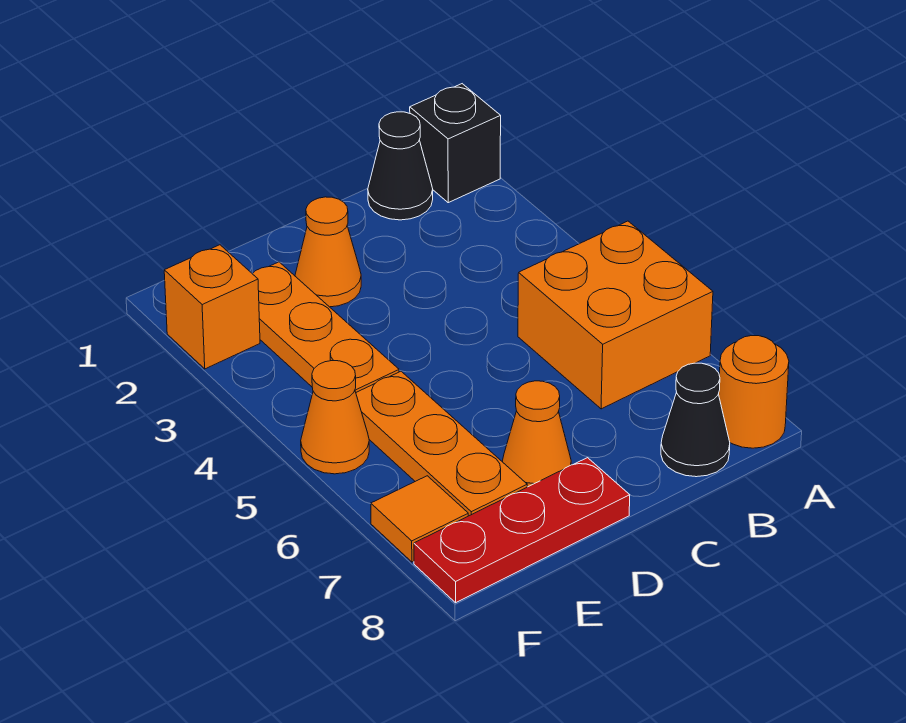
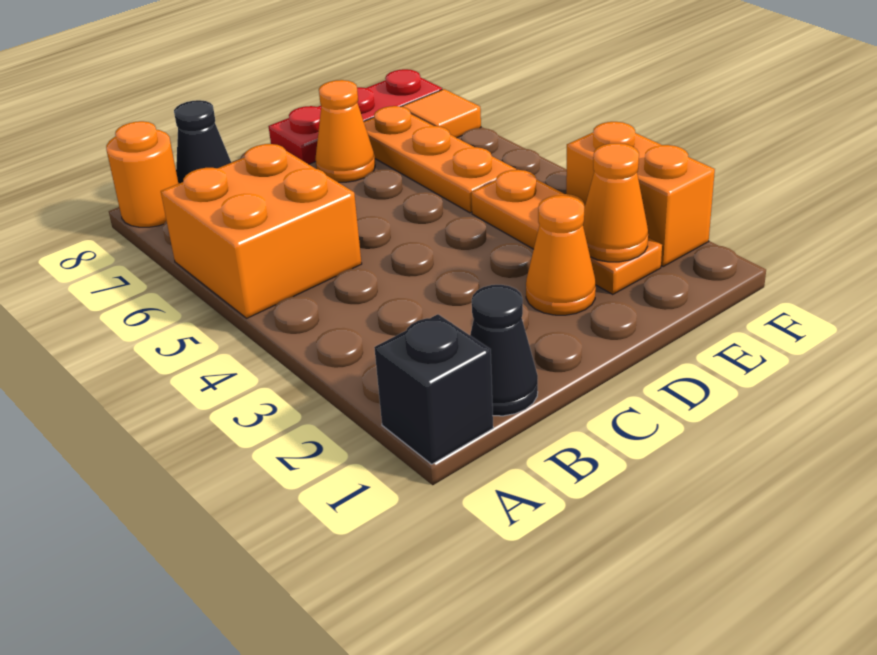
orange 1x1 brick [164,245,260,369] -> orange 1x2 brick [566,122,715,267]
orange 1x1 cone [301,361,369,474] -> orange 1x1 cone moved to [583,143,648,262]

